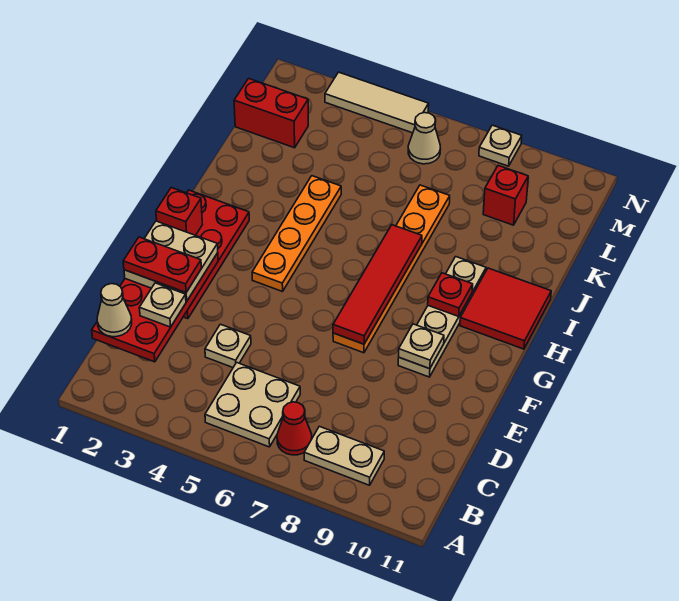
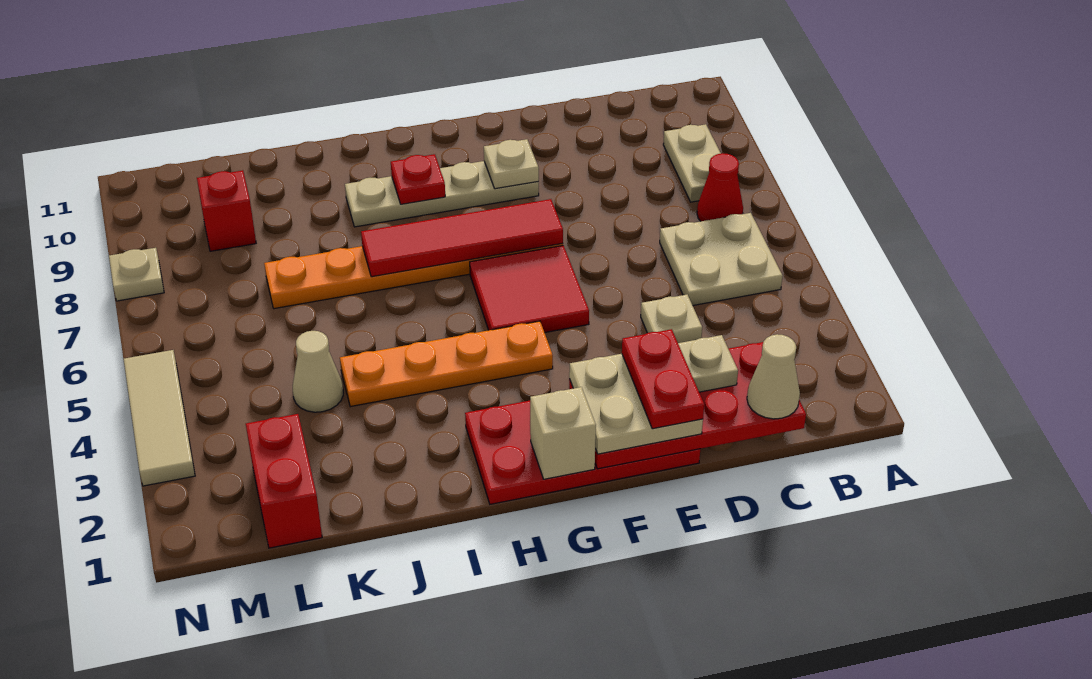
red 1x1 brick [156,188,202,235] -> tan 1x1 brick [530,387,596,479]
red 2x2 tile [460,268,551,349] -> red 2x2 tile moved to [470,246,589,333]
tan 1x1 cone [408,113,441,164] -> tan 1x1 cone moved to [293,331,343,412]

